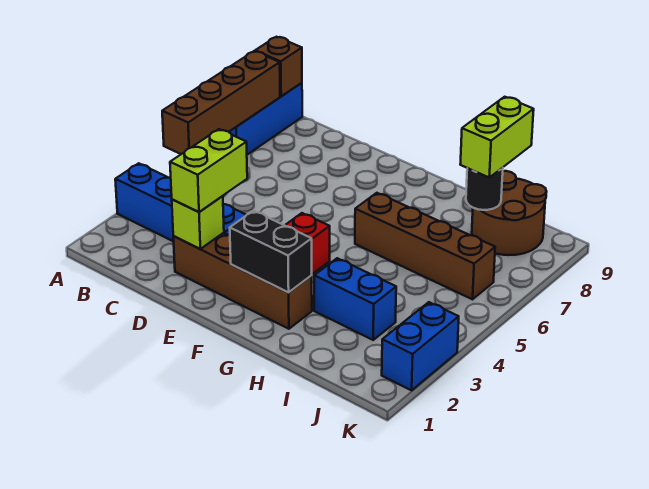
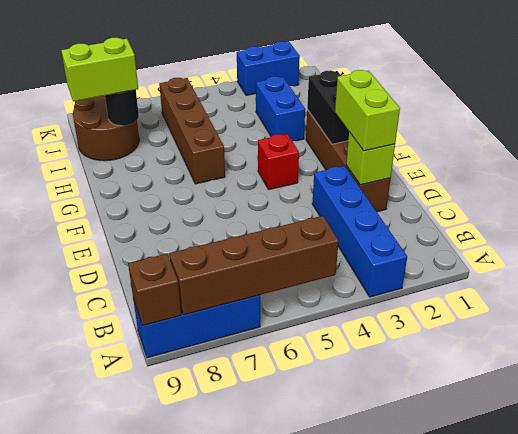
lime 1x2 brick [170,129,247,212] -> lime 1x2 brick turned to [335,70,400,151]

